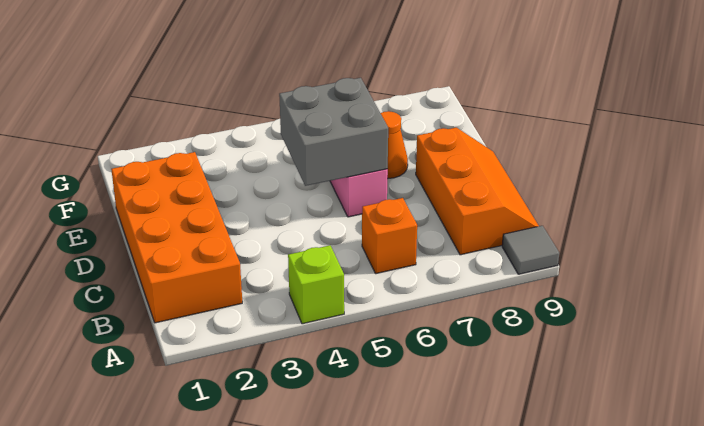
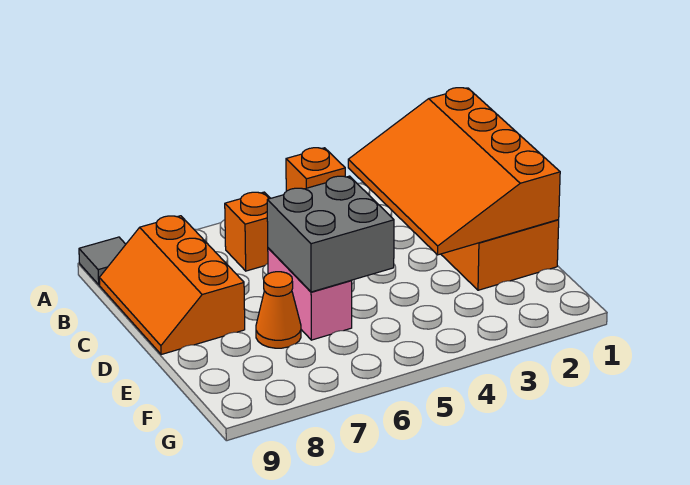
lime 1x1 brick [288,245,344,324] -> orange 1x1 brick [286,148,345,191]
none -> orange 3x4 slope [348,88,560,255]

